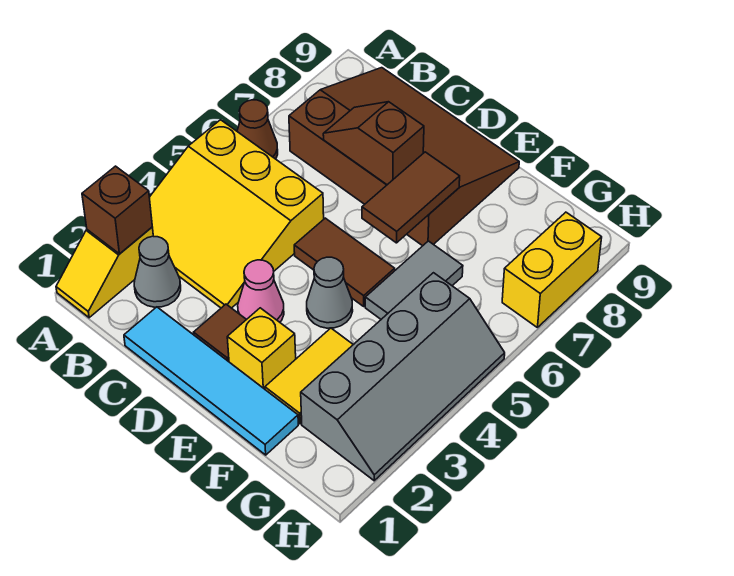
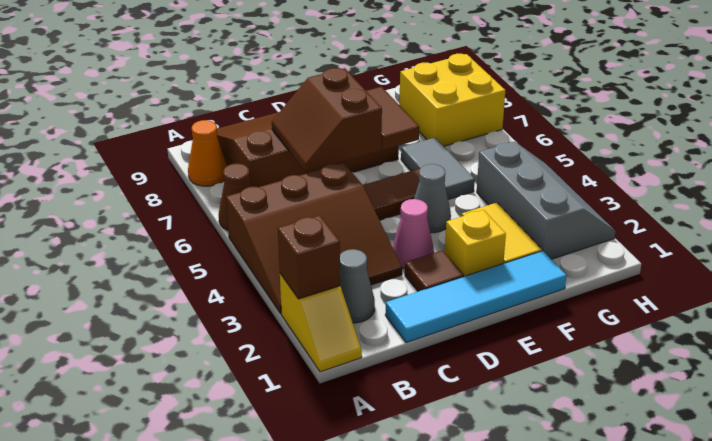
yellow 3x3 slope [149,120,324,308] -> brown 3x3 slope [226,163,402,314]
none -> orange 1x1 cone [188,120,227,186]
brown 1x2 slope [323,102,424,185] -> brown 2x2 slope [272,68,382,172]
grey 2x4 slope [301,273,505,481] -> grey 2x3 slope [477,141,616,259]
yellow 1x2 brick [502,212,602,327] -> yellow 2x2 brick [399,54,505,146]

